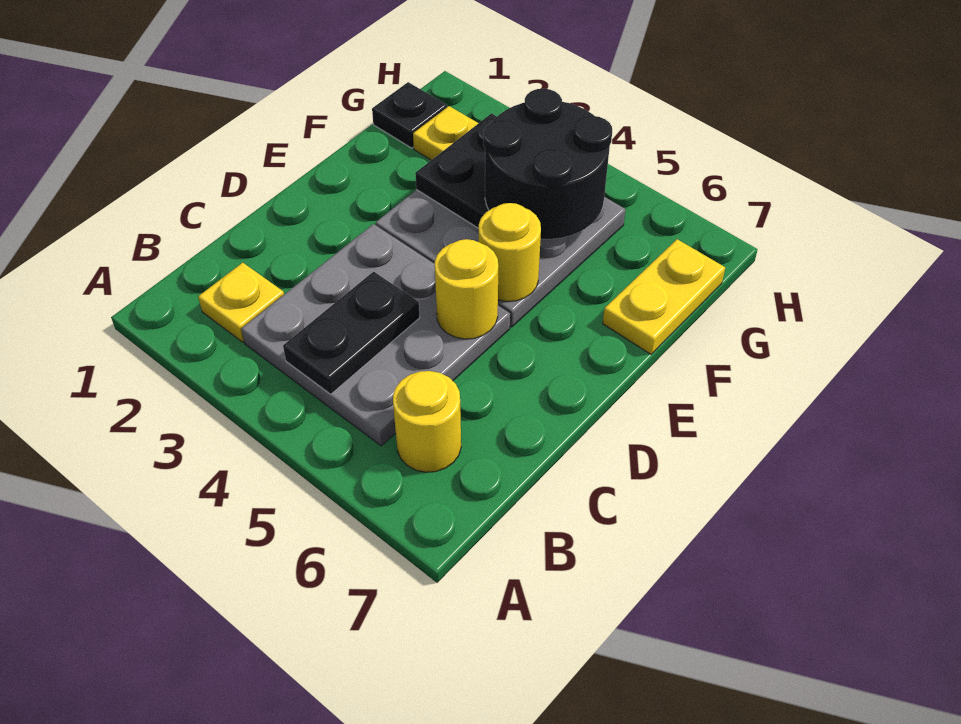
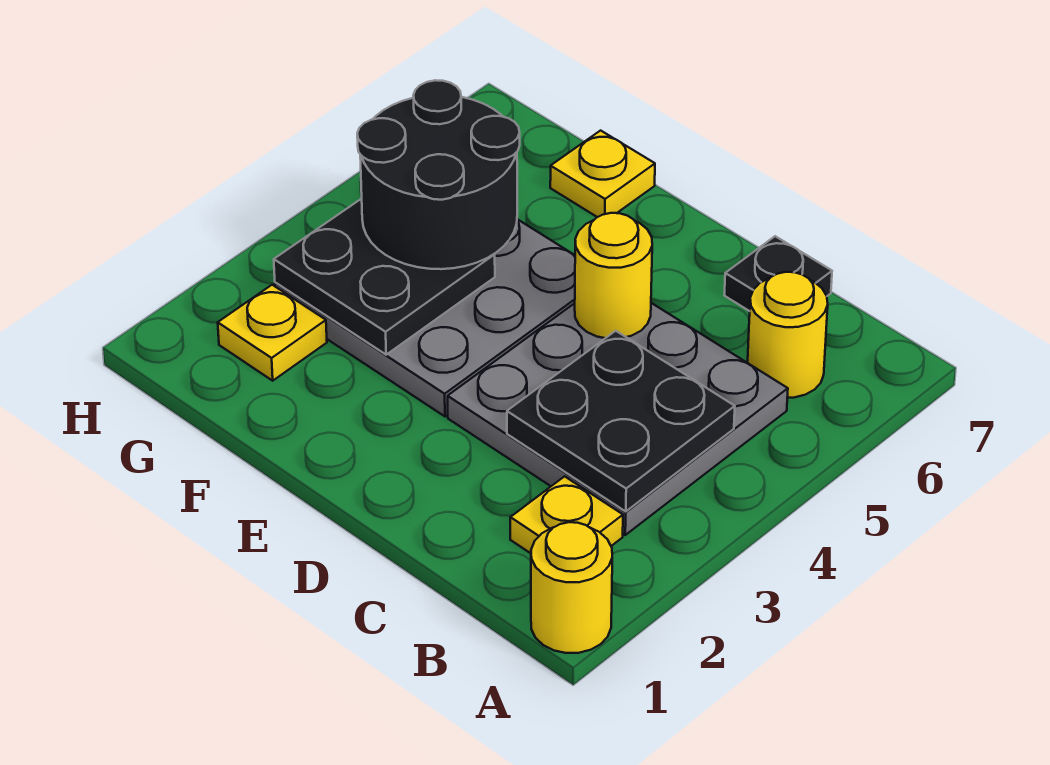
black 1x2 plate [283,272,420,394] -> black 2x2 plate [507,331,735,511]
yellow 1x1 round brick [479,203,541,301] -> yellow 1x1 round brick moved to [531,522,612,653]
yellow 1x2 plate [603,239,725,354] -> yellow 1x1 plate [550,131,655,217]
black 1x1 plate [372,82,447,148] -> black 1x1 plate moved to [724,236,832,311]

